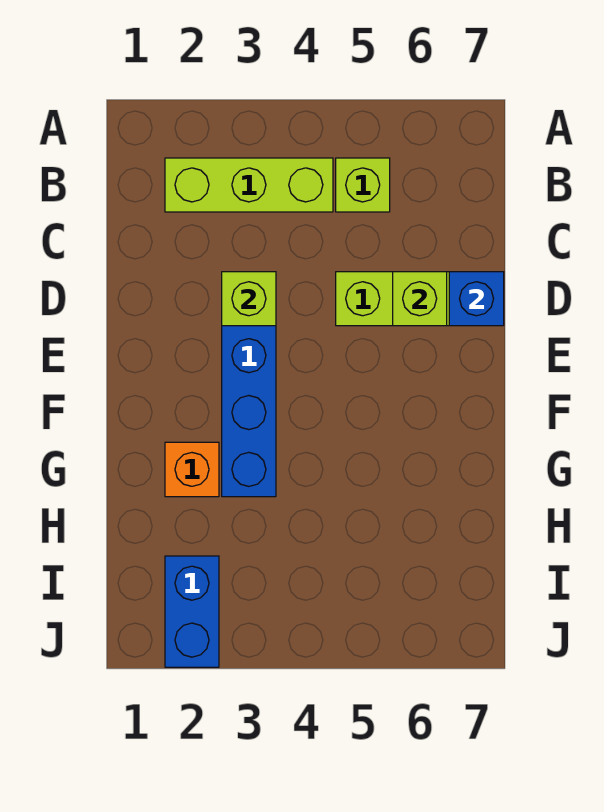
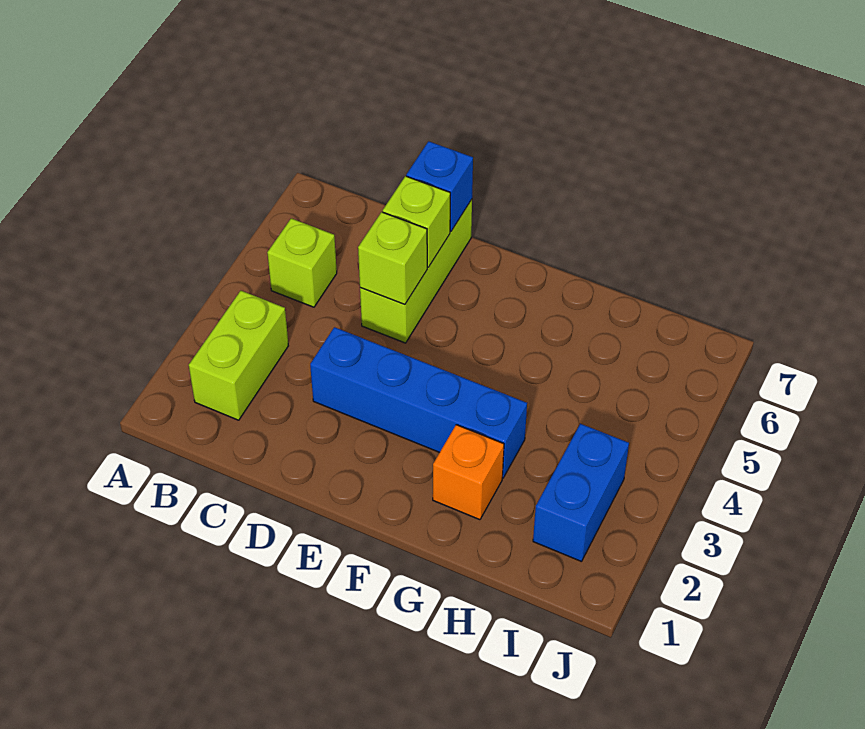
lime 1x3 brick [165,158,333,212] -> lime 1x2 brick [189,291,288,420]
lime 1x1 brick [222,272,276,326] -> lime 1x1 brick moved to [358,212,427,304]
blue 1x2 brick [165,556,219,667] -> blue 1x2 brick turned to [533,424,629,562]

